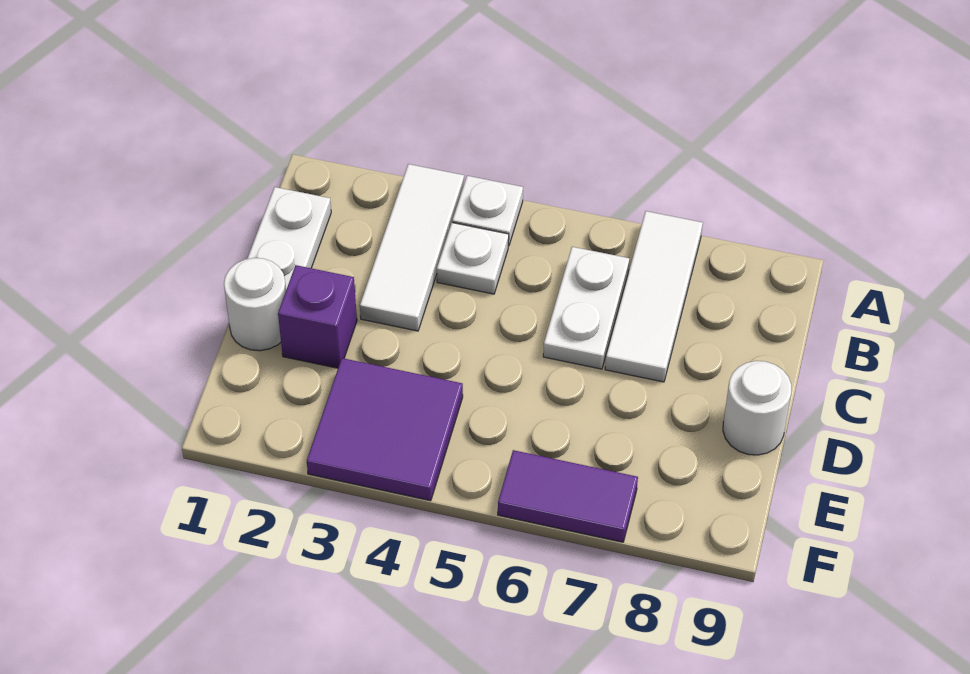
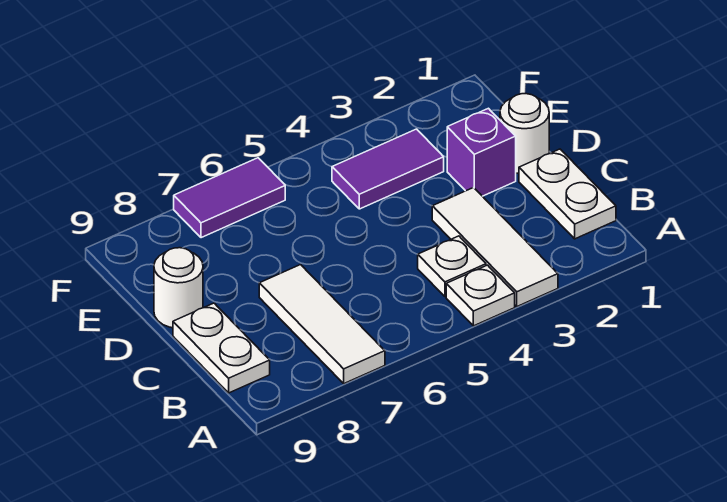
white 1x2 plate [543,247,629,369] -> white 1x2 plate moved to [173,303,270,393]
purple 2x2 tile [307,358,463,501] -> purple 1x2 tile [332,129,444,209]

